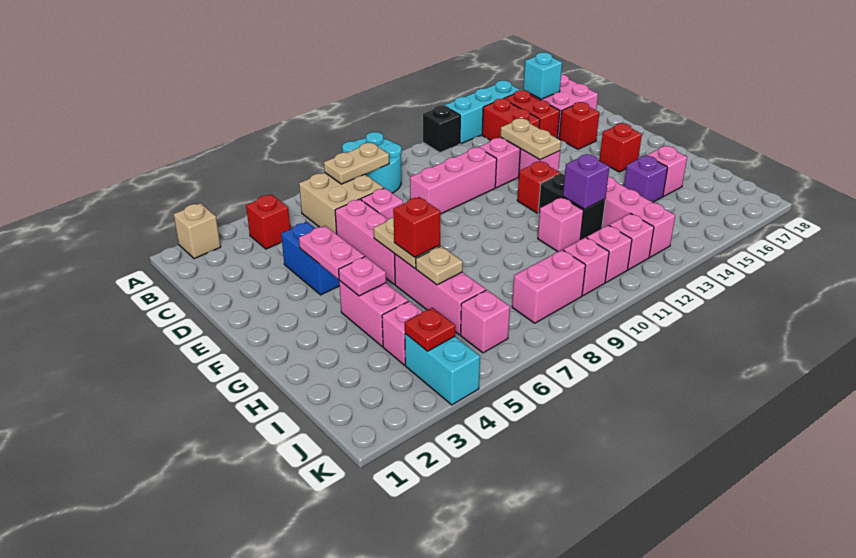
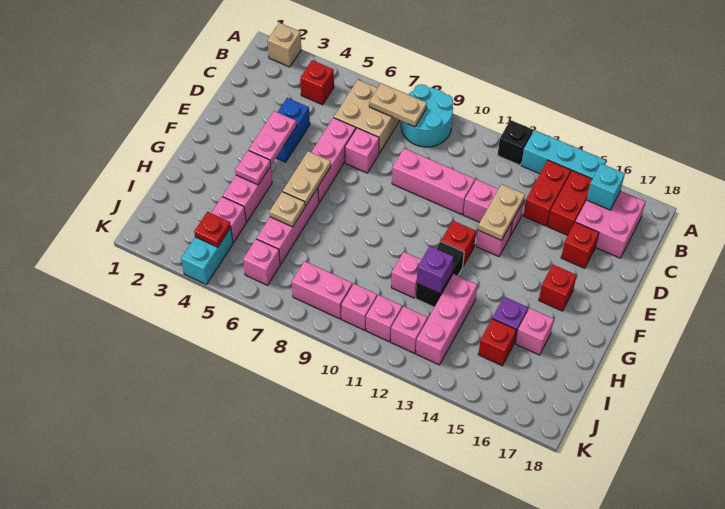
red 1x1 brick [393,197,440,257] -> red 1x1 brick moved to [478,319,516,366]

